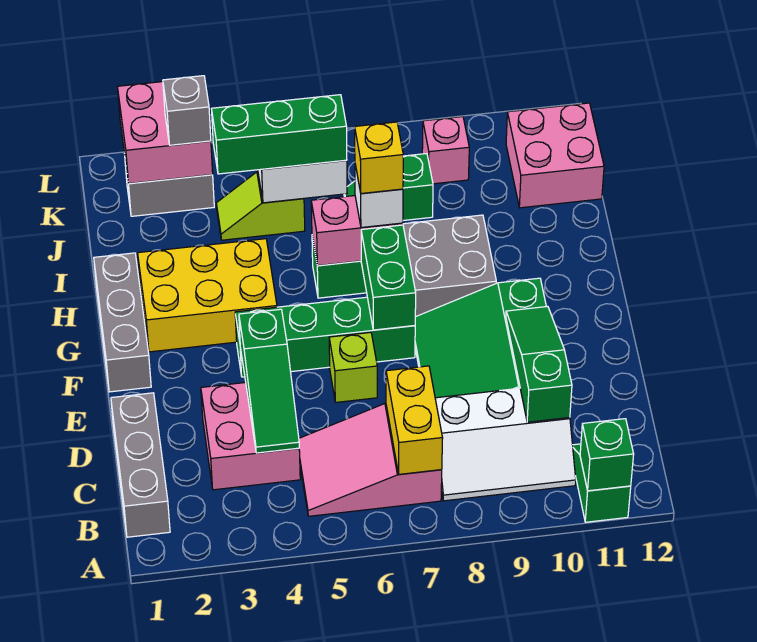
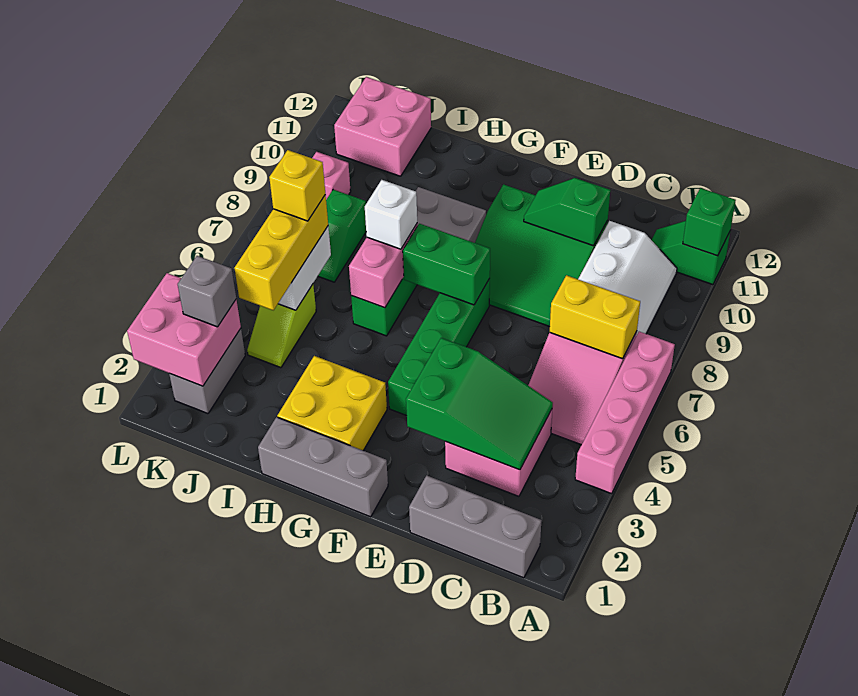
none -> pink 1x4 brick [575,332,675,494]
green 1x3 slope [239,309,299,453] -> green 2x3 slope [406,338,553,470]
green 1x3 slope [506,306,572,422] -> green 1x2 slope [524,178,610,246]
lime 1x1 brick [329,332,377,402] -> none
yellow 2x3 brick [138,239,277,352] -> yellow 2x2 brick [277,356,387,450]
yellow 1x1 brick [355,122,403,194] -> yellow 1x1 brick moved to [269,150,325,221]
green 1x3 brick [212,95,347,174] -> yellow 1x3 brick [234,195,328,310]

